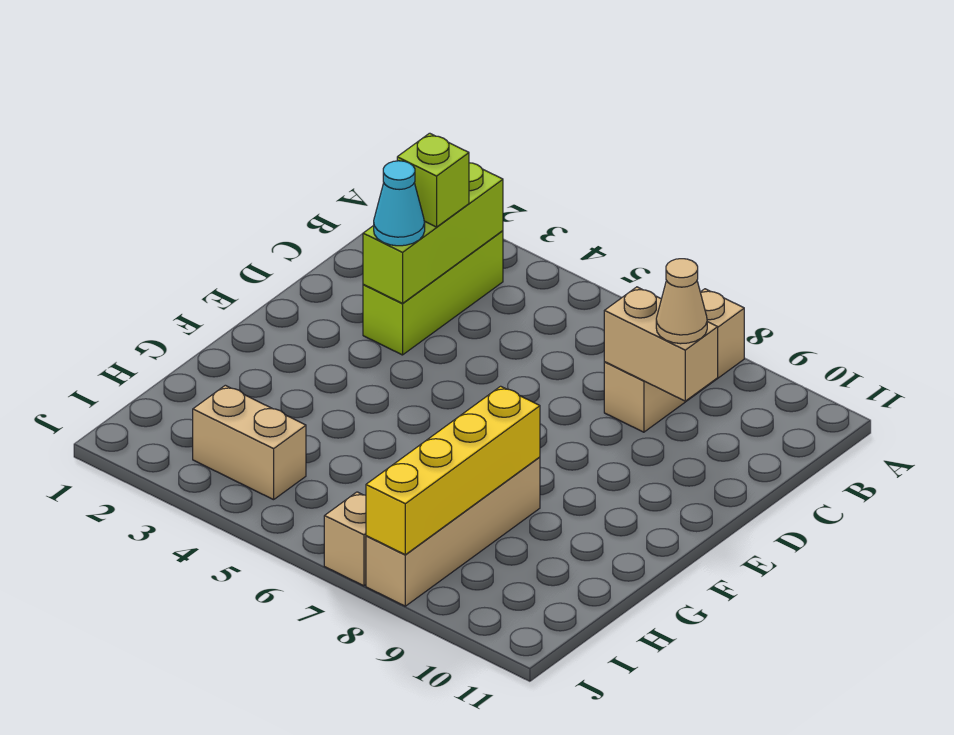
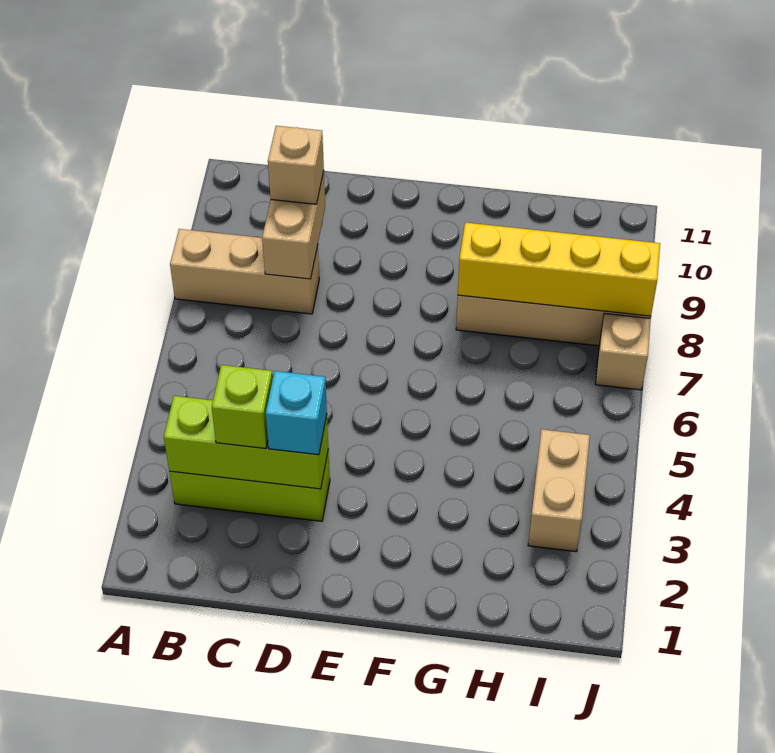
tan 1x1 cone [656,259,707,344] -> tan 1x1 brick [268,126,324,204]
cyan 1x1 cone [374,161,425,246] -> cyan 1x1 brick [266,371,327,455]

